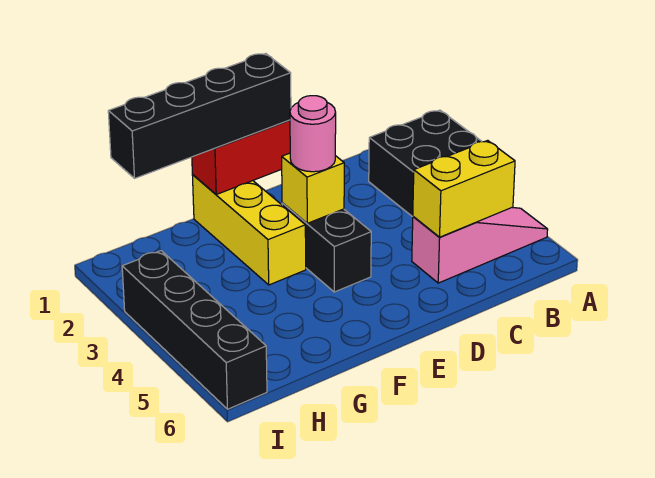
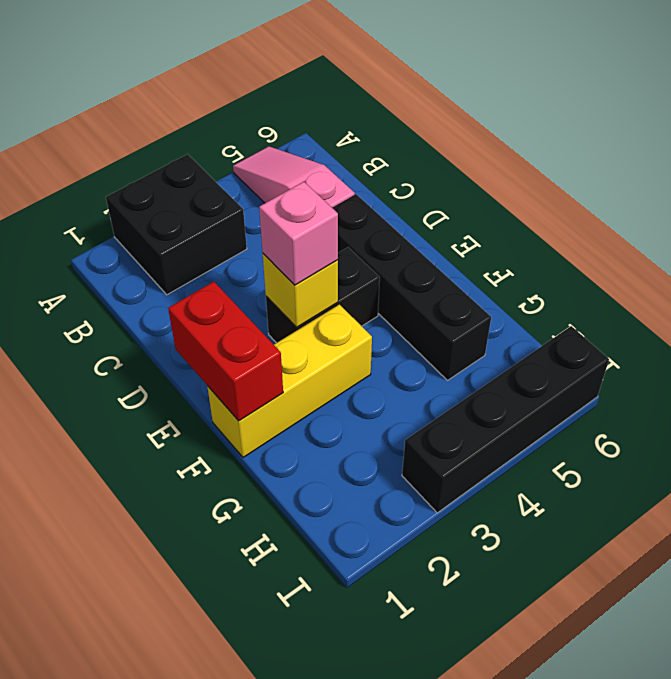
yellow 1x2 brick [413,140,515,237] -> none
black 1x4 brick [108,54,291,178] -> black 1x4 brick moved to [332,194,491,380]
pink 1x1 round brick [290,96,336,172] -> pink 1x1 brick [259,182,338,285]

